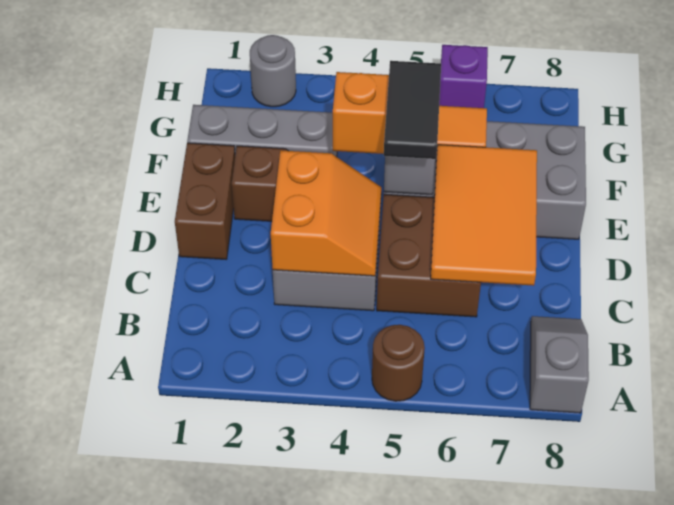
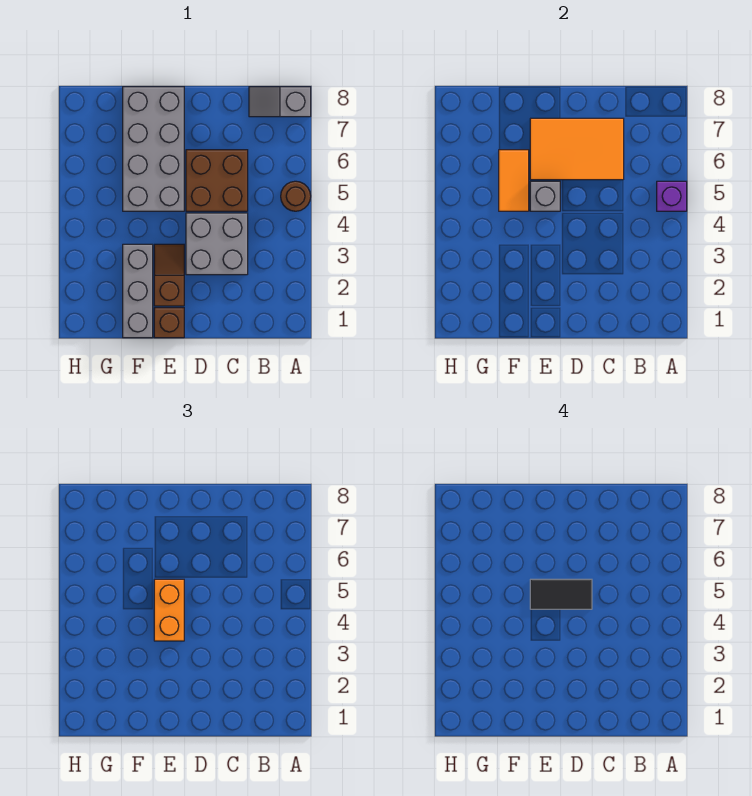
orange 2x2 slope [271,150,381,276] -> none
brown 1x2 brick [175,143,235,259] -> brown 1x1 brick [154,308,184,338]
grey 1x1 round brick [250,35,296,107] -> none
purple 1x1 brick [439,45,488,108] -> purple 1x1 brick moved to [657,181,687,211]

